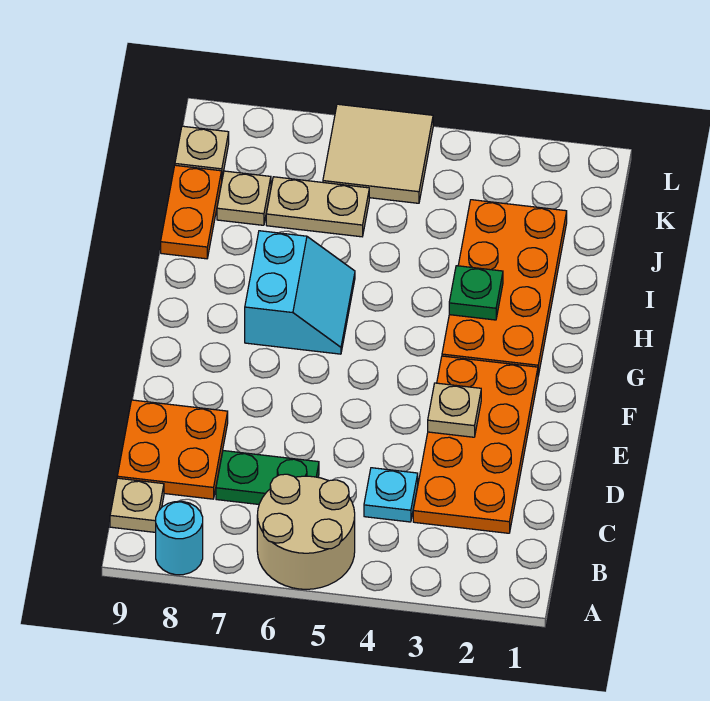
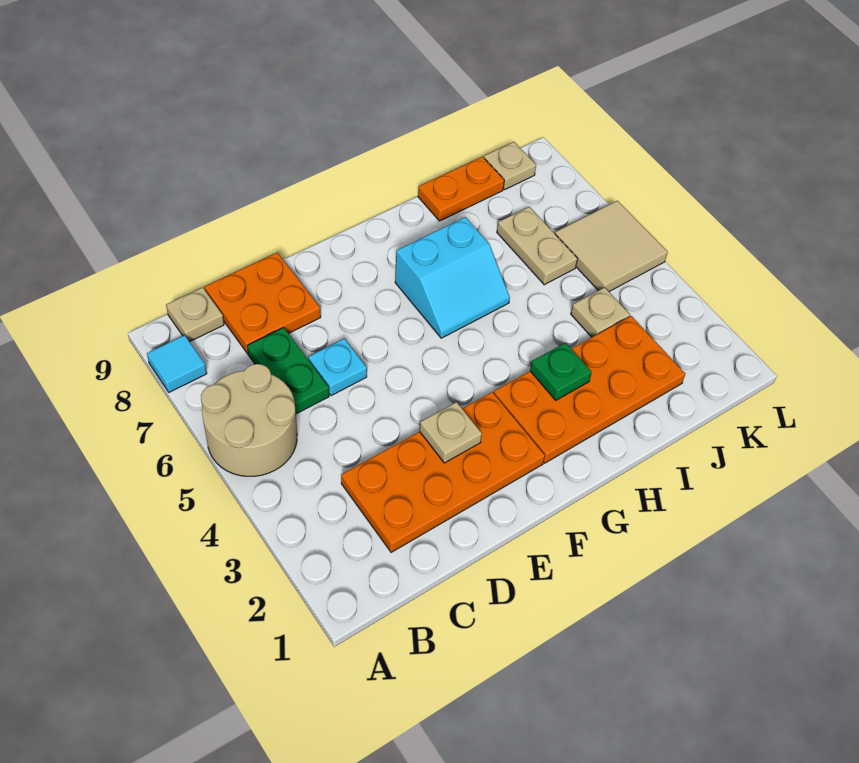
cyan 1x1 round brick [156,501,203,575] -> cyan 1x1 tile [147,335,207,392]
cyan 1x1 plate [364,468,418,522] -> cyan 1x1 plate moved to [308,339,367,396]
tan 1x1 plate [217,171,271,225] -> tan 1x1 plate moved to [571,287,630,337]

